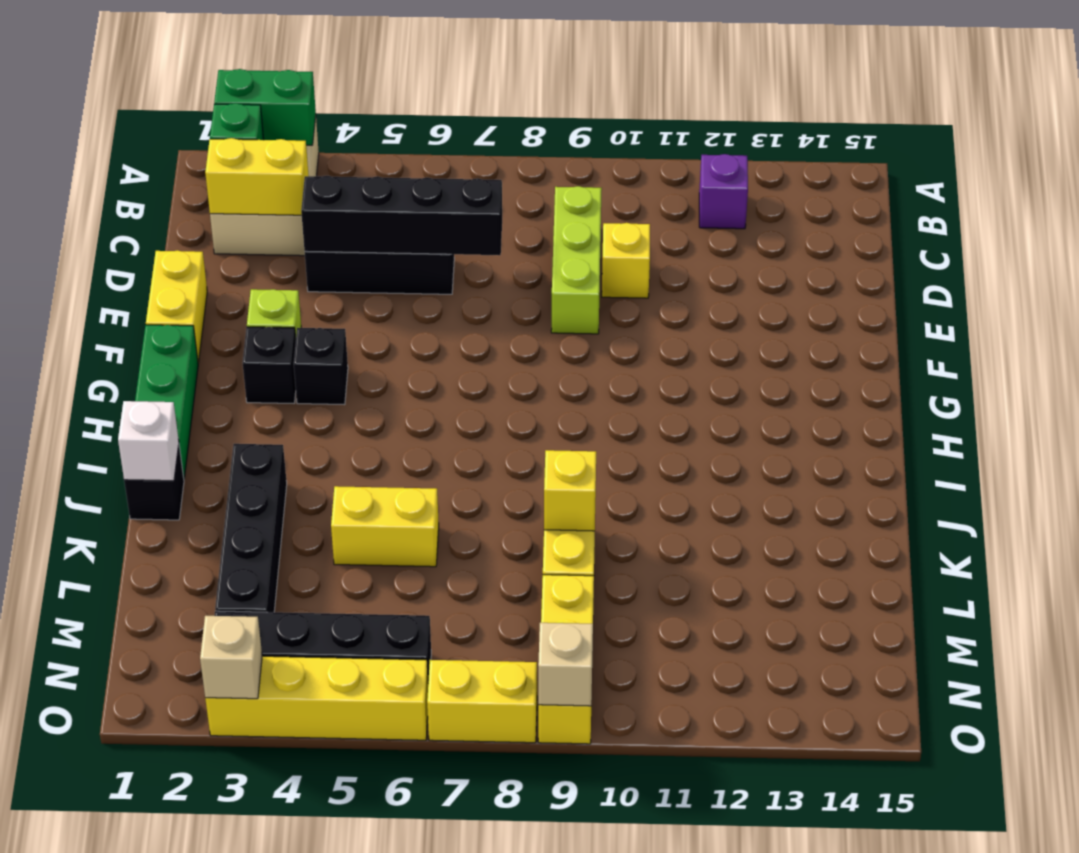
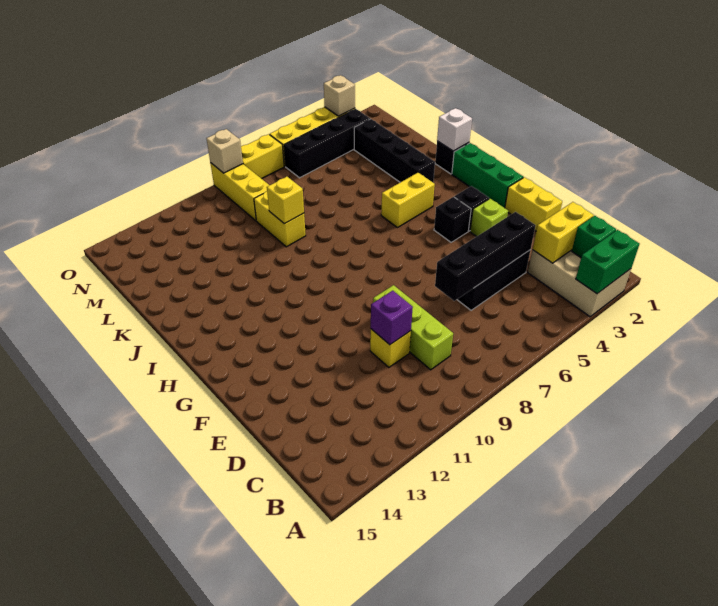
purple 1x1 brick [699,154,748,229] -> purple 1x1 brick moved to [371,291,413,345]
yellow 1x2 brick [331,486,439,567] -> yellow 1x2 brick moved to [381,173,435,228]

